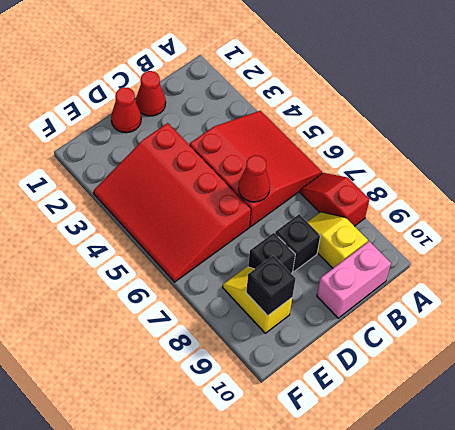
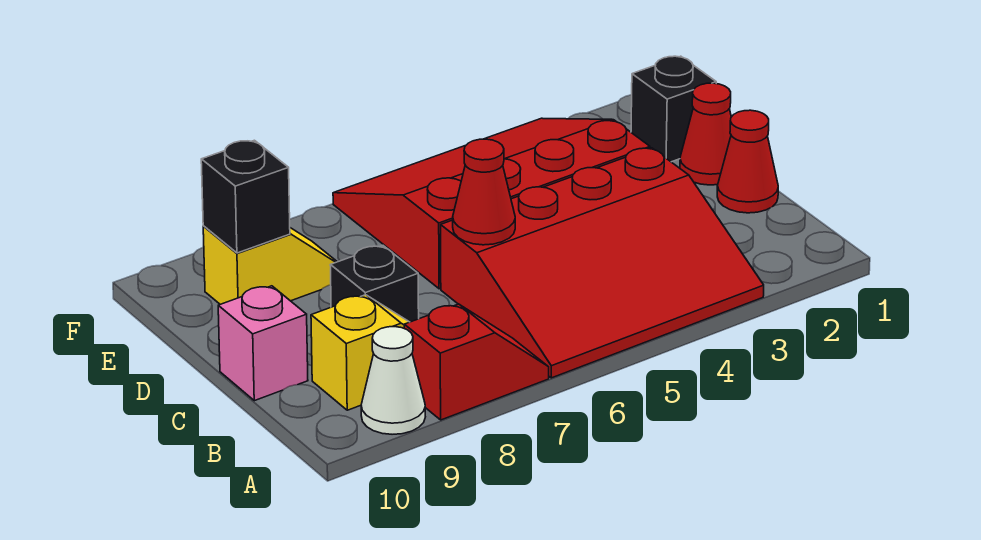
red 3x3 slope [190,111,322,227] -> red 3x4 slope [441,148,764,378]
none -> white 1x1 cone [361,327,425,434]
pink 1x2 brick [317,241,391,318] -> pink 1x1 brick [218,286,308,401]
black 1x1 brick [248,233,295,274] -> black 1x1 brick moved to [631,56,716,162]

